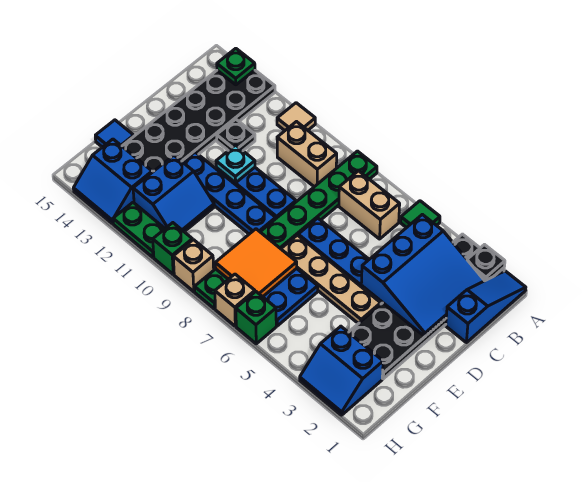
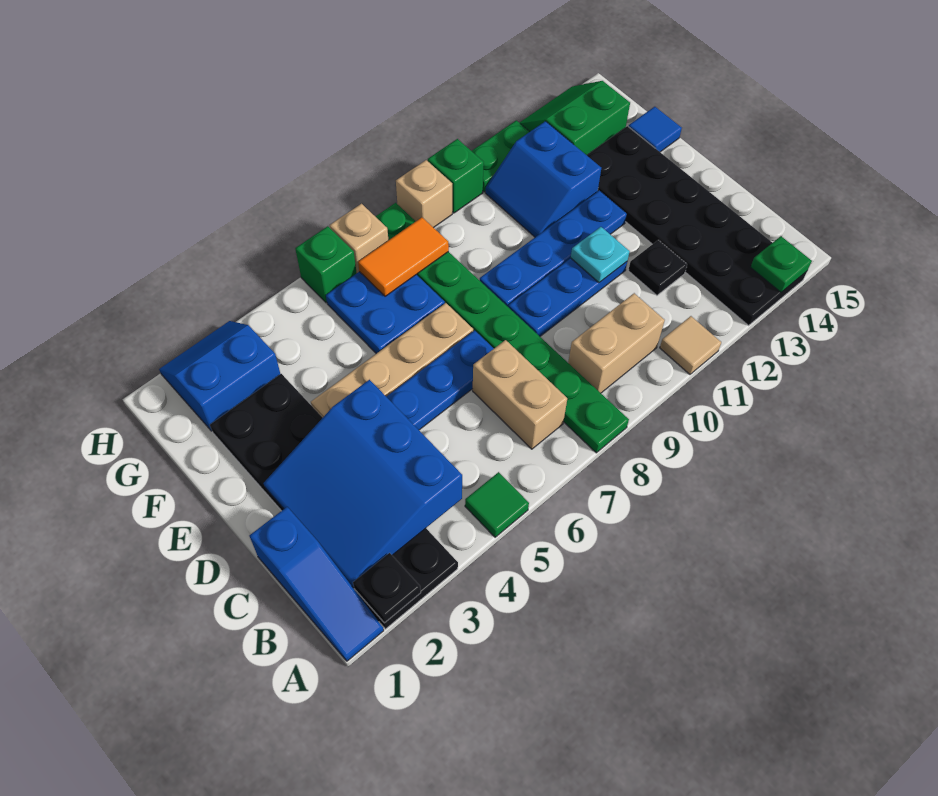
tan 1x2 brick [339,171,400,239] -> tan 1x2 brick turned to [473,340,567,449]
orange 2x2 tile [215,229,297,297] -> orange 1x2 tile [358,218,449,296]
blue 2x2 slope [73,139,152,224] -> green 2x2 slope [519,81,630,155]

